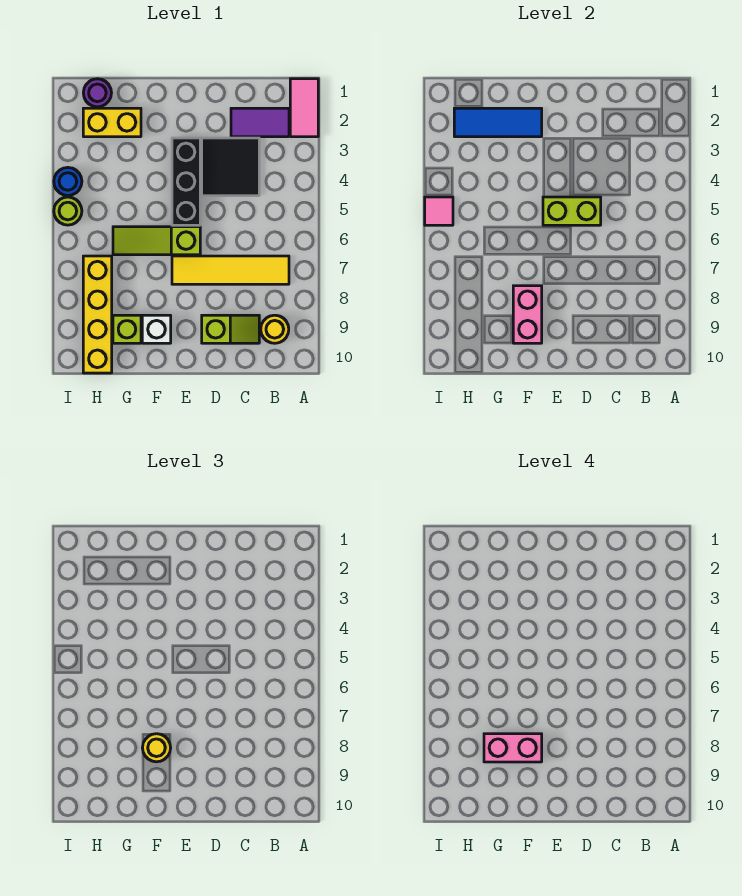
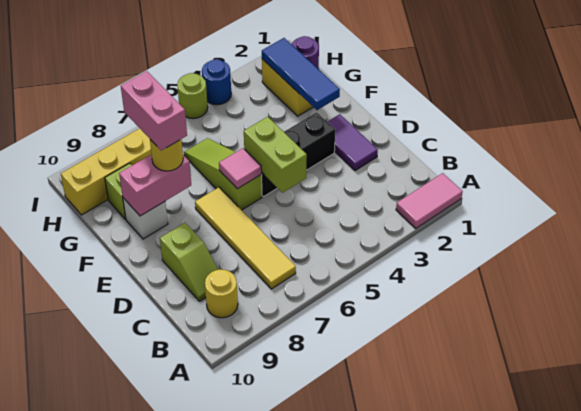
purple 1x2 tile [231,108,289,137] -> purple 1x2 tile moved to [327,114,378,171]
black 2x2 tile [202,138,259,196] -> none
pink 1x1 tile [425,197,453,225] -> pink 1x1 tile moved to [219,148,262,189]

